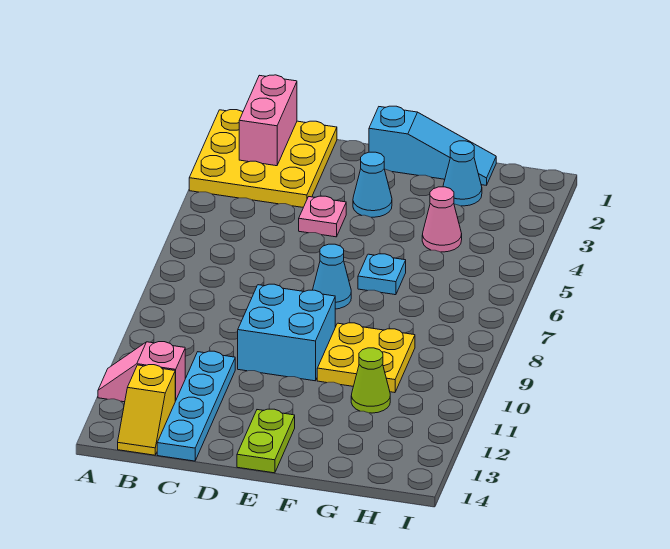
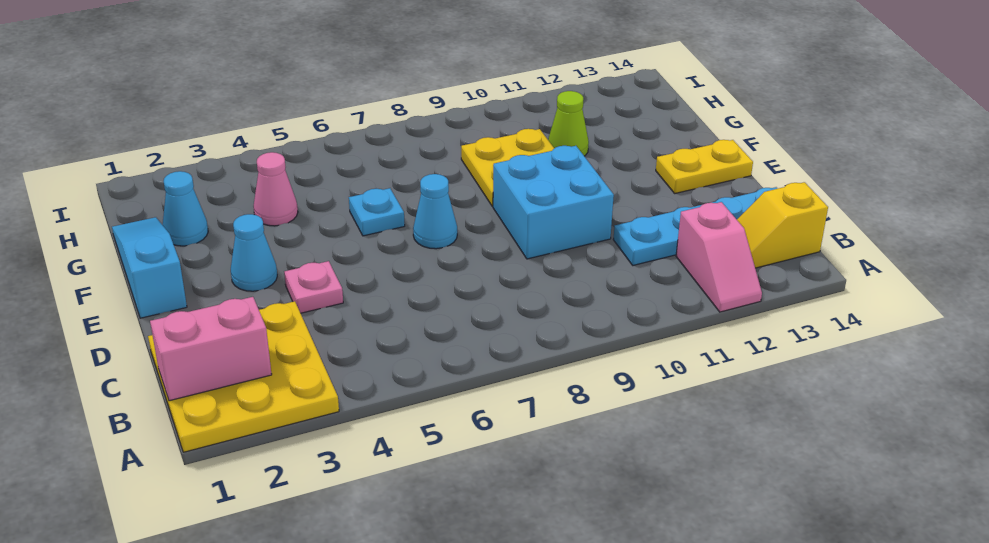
yellow 1x2 slope [118,365,175,455] -> yellow 1x2 slope turned to [737,182,828,268]
lime 1x2 plate [237,409,295,473] -> yellow 1x2 plate [656,140,753,193]

